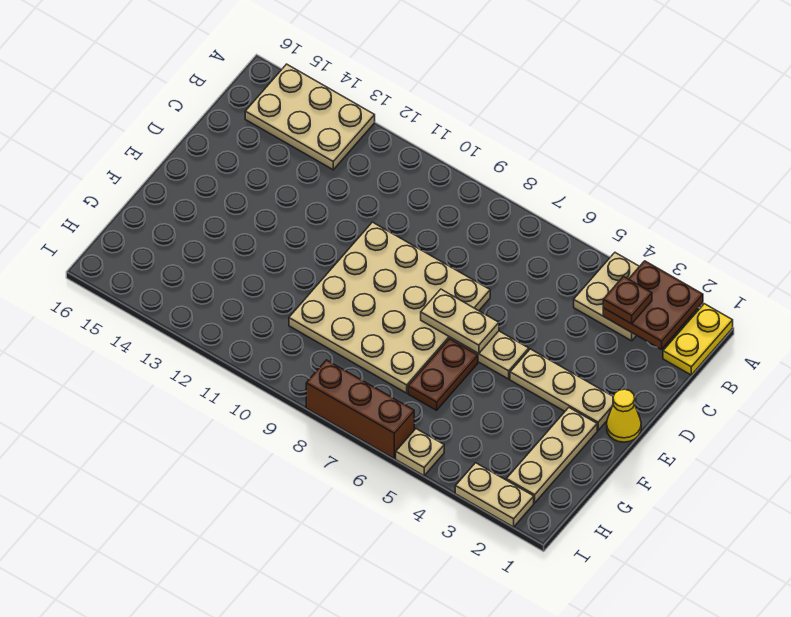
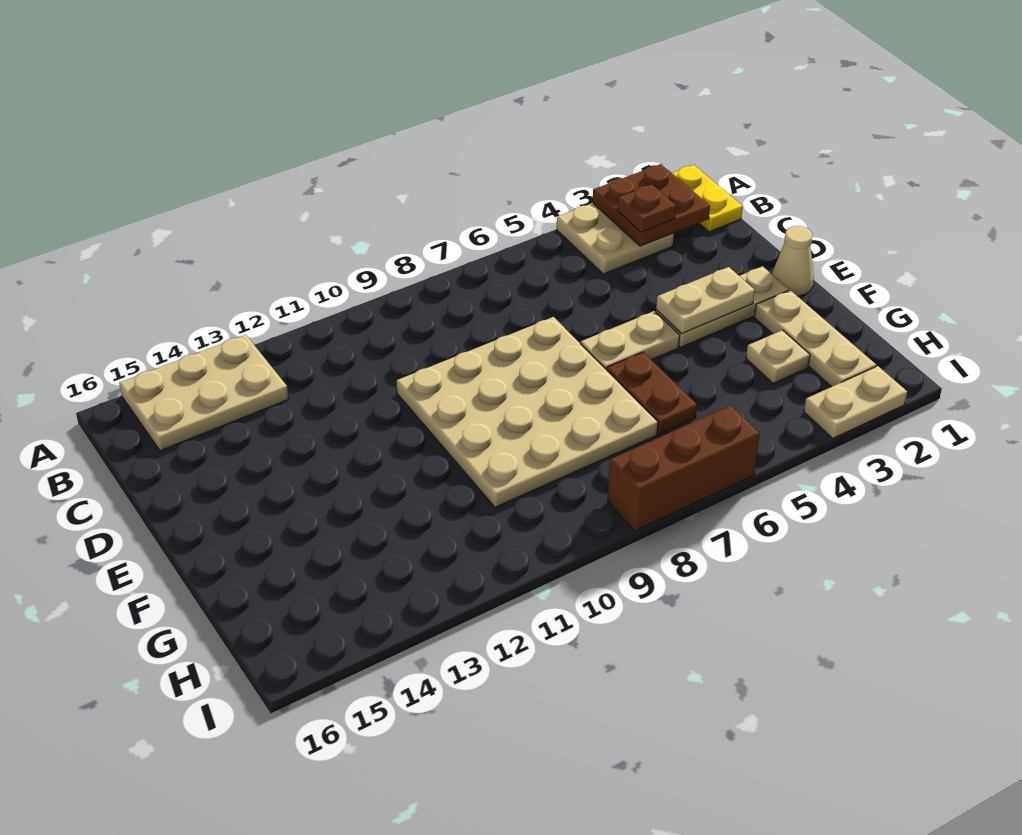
yellow 1x1 cone [607,389,641,442] -> tan 1x1 cone [772,226,814,296]
tan 1x2 plate [421,289,499,354] -> tan 1x2 plate moved to [656,267,755,334]
tan 1x1 plate [396,429,444,476] -> tan 1x1 plate moved to [746,330,810,383]

